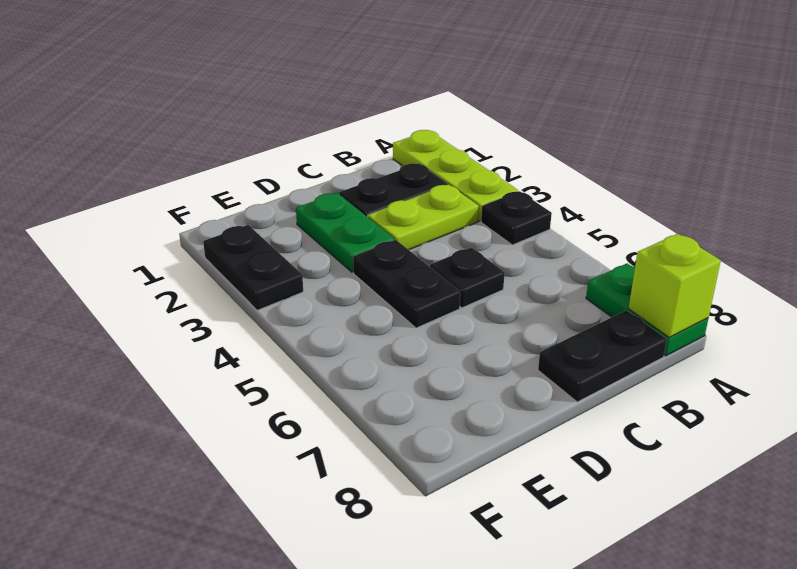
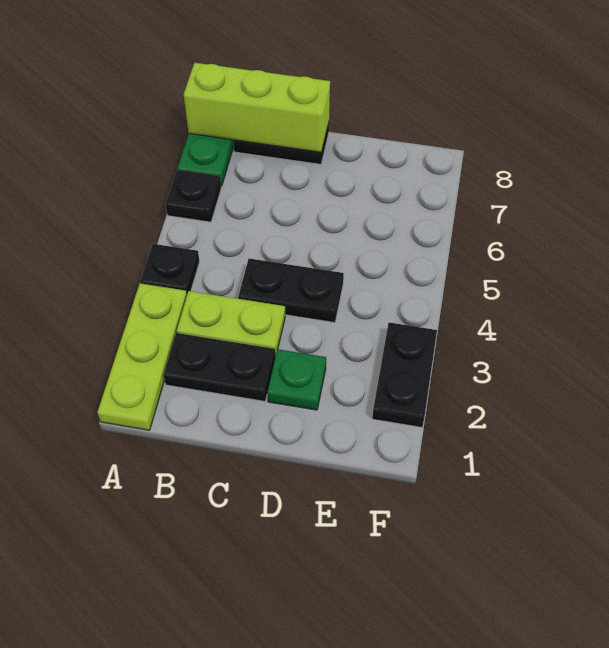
lime 1x1 brick [628,234,721,337] -> lime 1x3 brick [184,63,330,152]
black 1x1 plate [430,248,505,308] -> black 1x1 plate moved to [166,170,221,222]
green 1x2 plate [296,193,394,272] -> green 1x1 plate [267,349,326,410]
black 1x2 plate [353,240,460,328] -> black 1x2 plate turned to [238,258,344,323]

